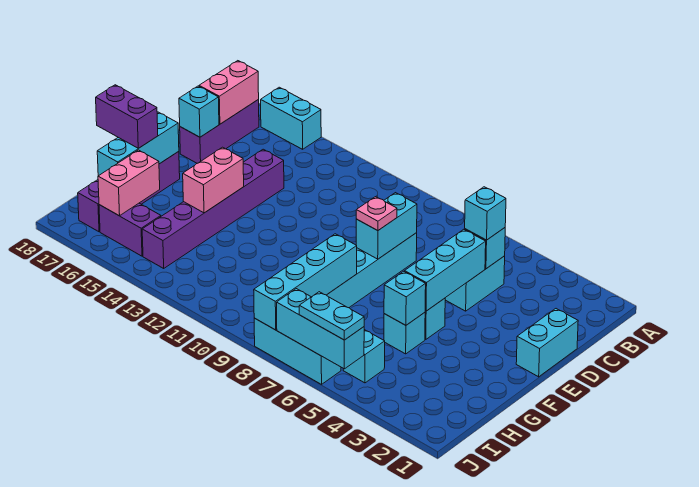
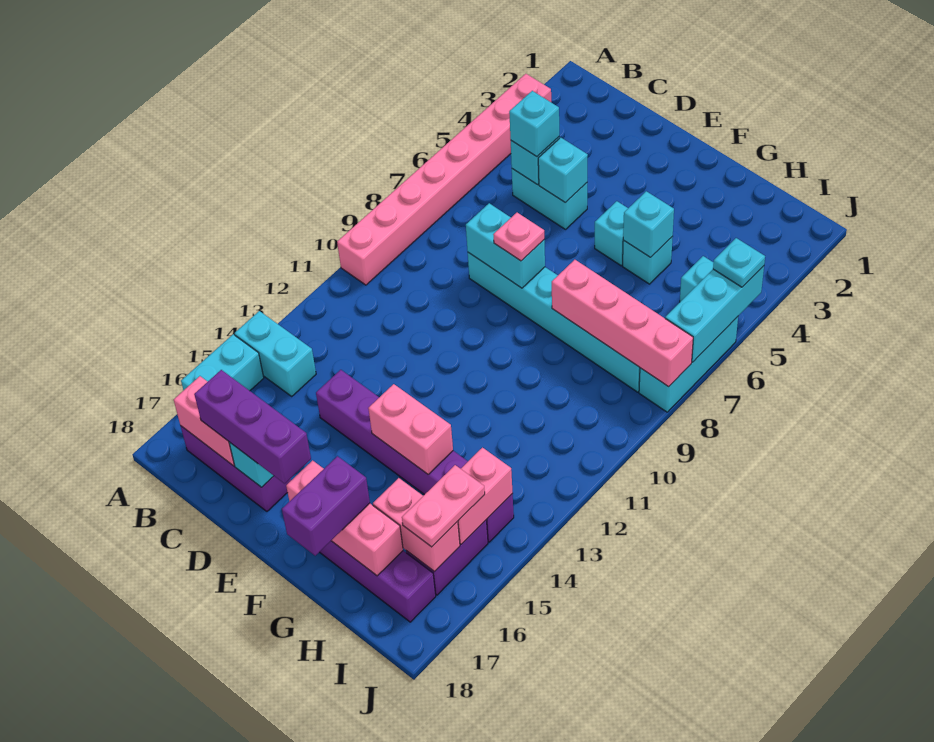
none -> pink 1x8 brick [337,74,551,285]
none -> purple 1x3 brick [194,370,311,484]
cyan 1x2 brick [516,309,578,377] -> cyan 1x2 brick moved to [235,311,316,396]
cyan 1x3 brick [405,229,486,311] -> cyan 1x1 brick [538,138,588,203]
cyan 1x3 brick [97,112,179,176] -> pink 1x3 brick [286,460,403,576]
cyan 1x4 brick [254,234,357,330] -> pink 1x4 brick [552,260,693,387]
none -> pink 1x2 brick [458,448,513,544]
none -> pink 1x2 plate [402,465,485,547]
cyan 1x2 plate [299,292,364,340] -> cyan 1x1 plate [713,238,765,287]

